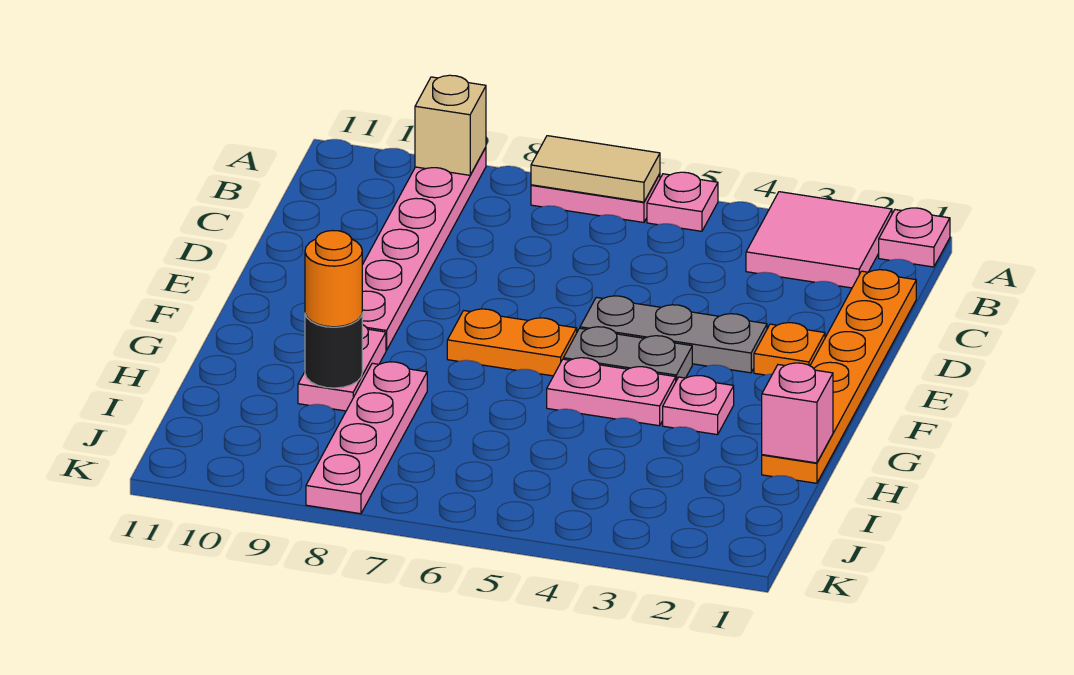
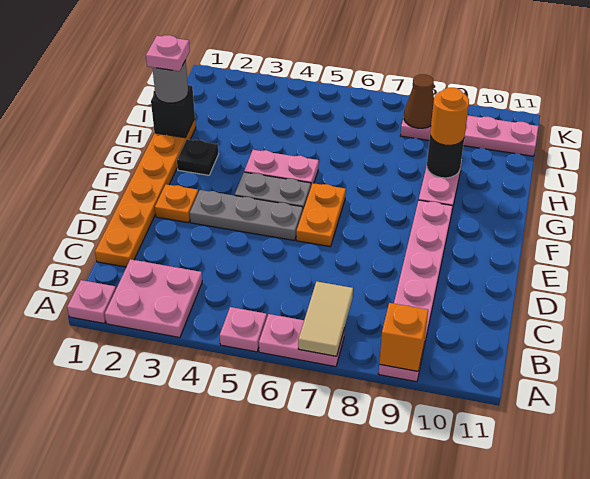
pink 2x2 tile [746,192,892,288] -> pink 2x2 plate [105,259,202,338]
tan 1x2 tile [531,136,660,202] -> tan 1x2 tile turned to [298,281,353,356]
tan 1x1 brick [415,75,486,175] -> orange 1x1 brick [379,303,428,371]
orange 1x2 plate [447,309,577,376] -> orange 1x2 plate turned to [296,183,346,247]
none -> black 1x1 plate [177,139,219,175]
pink 1x1 plate [663,376,734,435] -> pink 1x1 plate moved to [146,35,190,71]
pink 1x1 brick [762,363,833,463] -> black 1x1 brick [151,85,195,138]
none -> grey 1x1 round brick [152,60,188,103]
pink 1x4 plate [306,362,427,514] -> pink 1x4 plate turned to [400,115,539,156]
none -> brown 1x1 cone [404,74,434,128]

